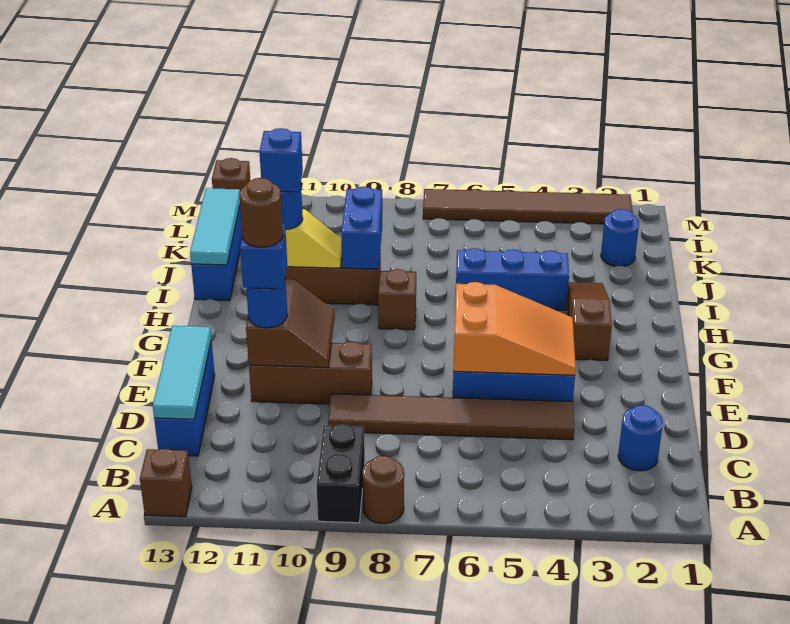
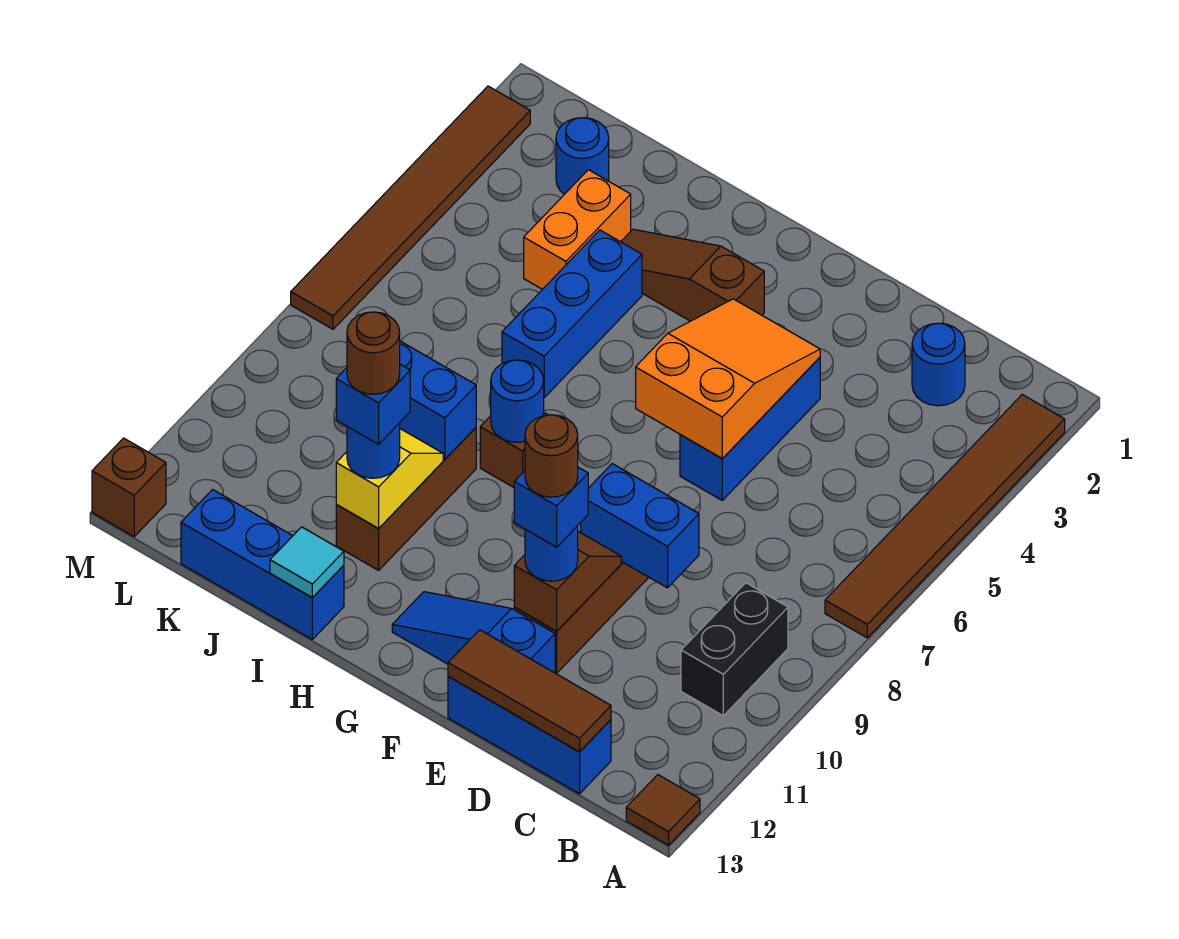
brown 1x1 round brick [362,456,404,524] -> brown 1x1 round brick moved to [347,312,400,394]
black 1x2 brick [316,424,365,523] -> black 1x2 brick turned to [681,583,788,716]
brown 1x1 brick [140,449,192,517] -> brown 1x1 tile [626,775,700,845]
cyan 1x3 tile [153,326,211,419] -> brown 1x3 tile [448,630,611,752]
brown 1x6 tile [328,394,574,440] -> brown 1x6 tile moved to [825,395,1065,638]
none -> blue 1x2 brick [581,464,699,588]
brown 2x2 slope [246,279,335,368] -> brown 1x2 slope [514,532,621,631]
none -> blue 1x3 slope [392,592,555,673]
none -> blue 1x1 round brick [491,360,544,442]
cyan 1x3 tile [190,188,240,265] -> cyan 1x1 tile [270,527,344,598]
none -> orange 1x2 brick [524,170,631,289]

